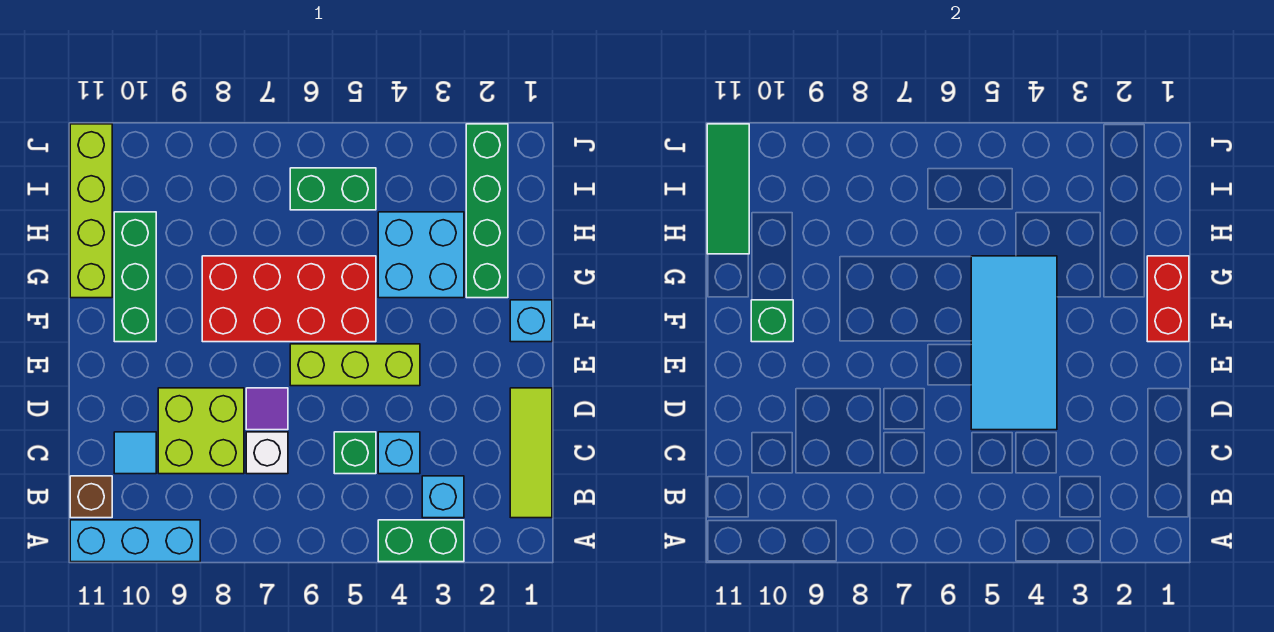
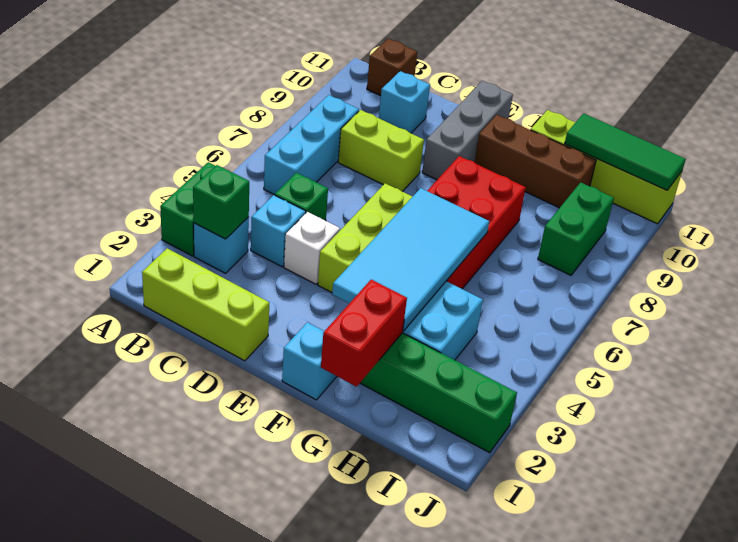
cyan 1x3 brick [70,520,200,562] -> cyan 1x3 brick moved to [264,95,359,195]
lime 1x3 tile [510,388,552,518] -> lime 1x3 brick [142,248,269,361]
white 1x1 brick [246,432,288,474] -> white 1x1 brick moved to [284,212,340,284]
lime 2x2 brick [158,388,244,474] -> lime 1x2 brick [338,110,424,192]
cyan 1x1 tile [114,432,156,474] -> cyan 1x1 brick [379,71,430,133]
cyan 2x4 tile [971,256,1057,430] -> cyan 2x4 tile turned to [332,188,489,331]
purple 1x1 tile [246,388,288,430] -> none
none -> grey 1x3 brick [422,81,513,180]
red 1x2 brick [1147,256,1189,342] -> red 1x2 brick turned to [321,280,407,387]
green 1x3 brick [114,212,156,342] -> brown 1x3 brick [475,115,596,208]
green 1x1 brick [751,300,793,342] -> green 1x1 brick moved to [193,165,249,239]
green 1x2 brick [290,168,376,210] -> green 1x2 brick moved to [538,182,614,275]

